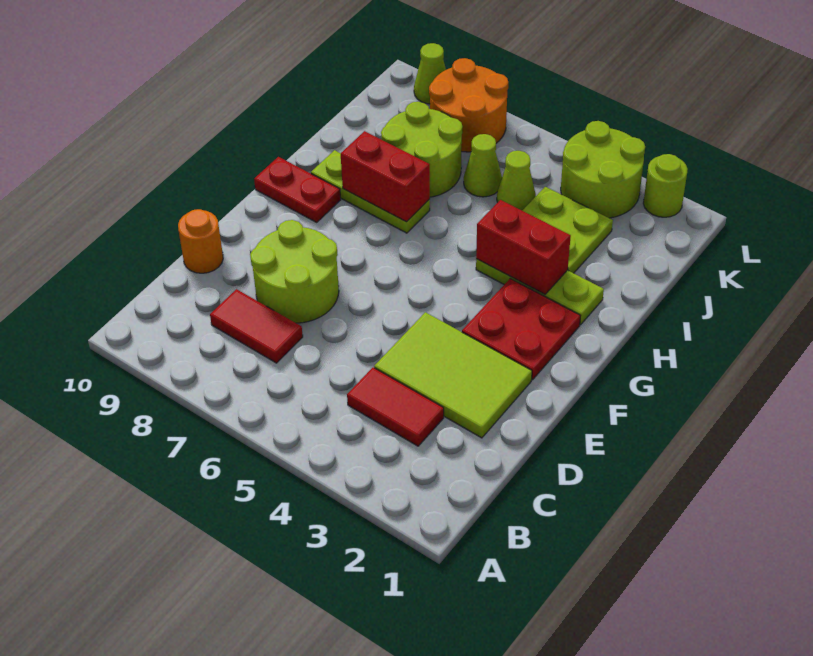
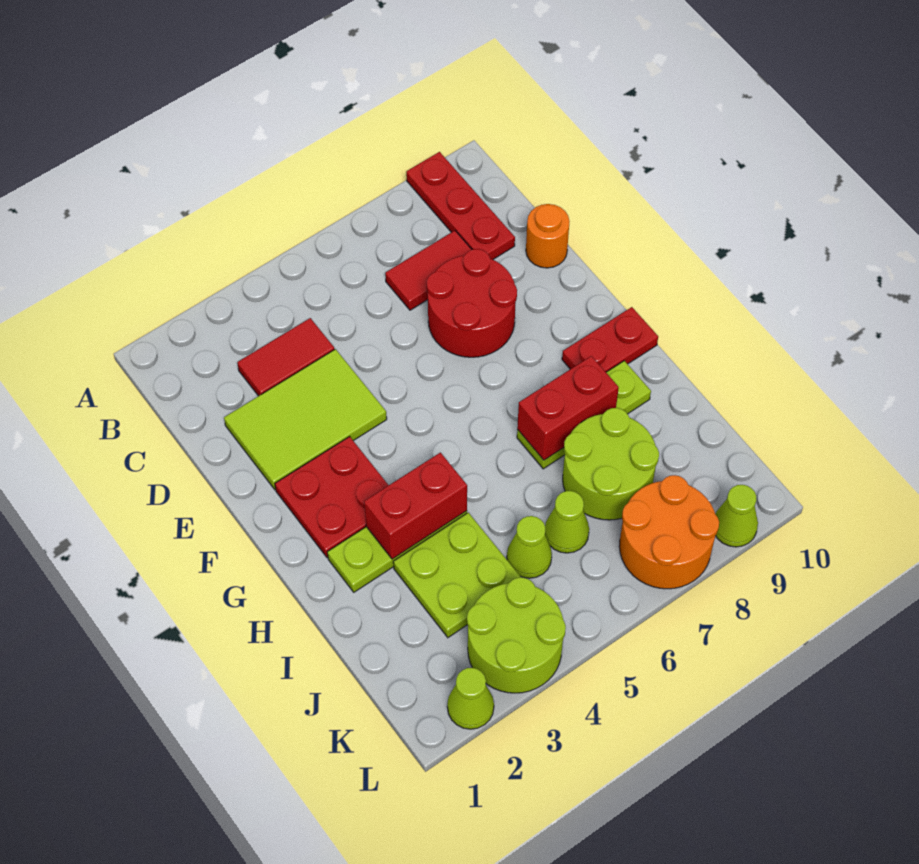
none -> red 1x3 plate [406,152,515,259]
lime 2x2 round brick [250,220,339,323] -> red 2x2 round brick [427,249,517,357]
lime 1x1 round brick [643,154,688,217] -> lime 1x1 cone [447,668,494,729]

